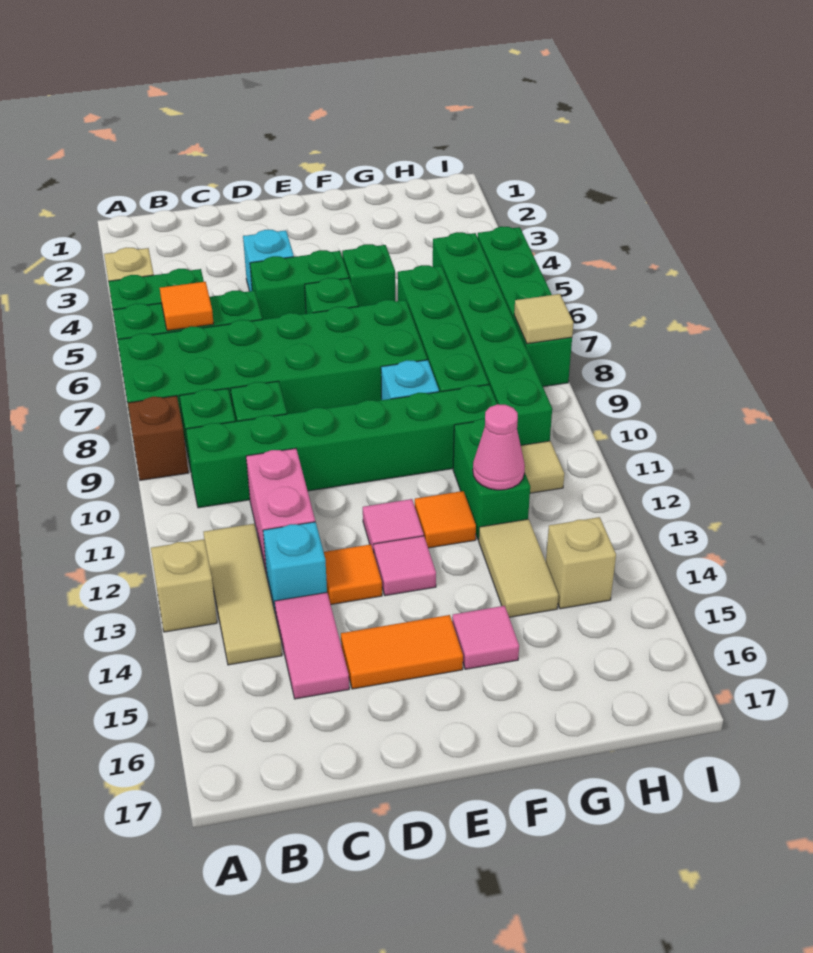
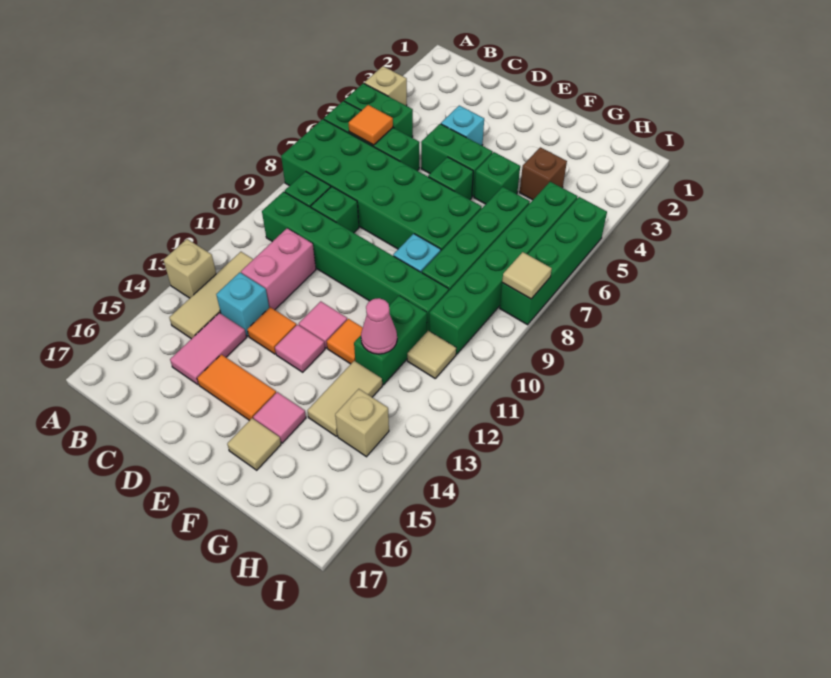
brown 1x1 brick [128,396,189,480] -> brown 1x1 brick moved to [520,147,567,200]
none -> tan 1x1 tile [227,418,281,470]

